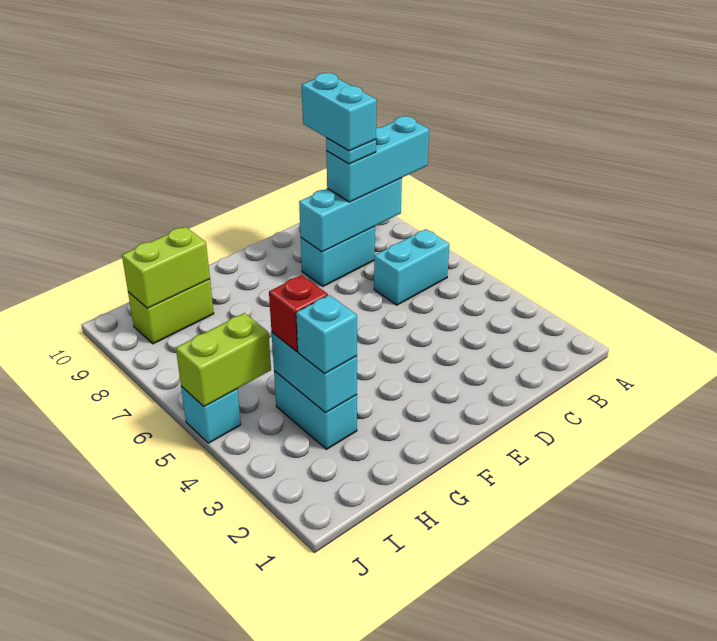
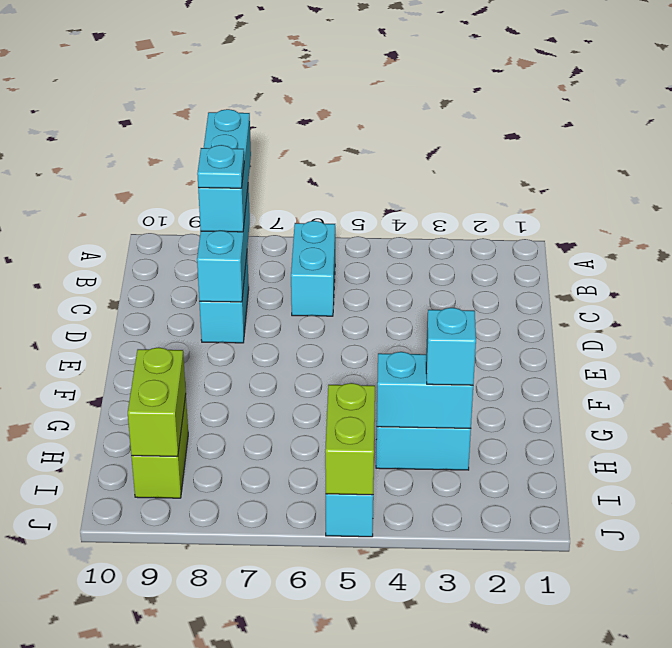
cyan 1x2 brick [302,73,376,151] -> none
red 1x1 brick [269,275,328,352] -> none

